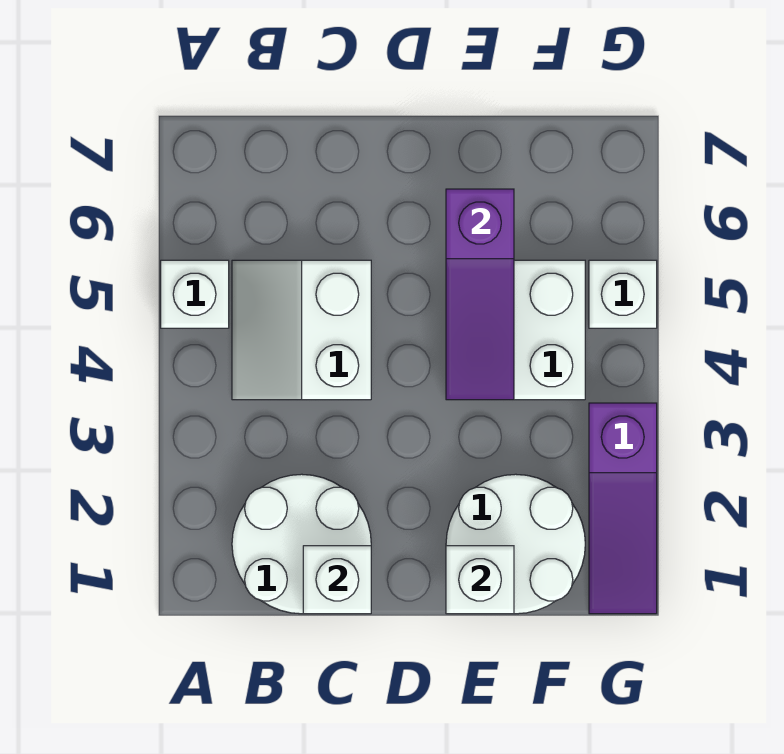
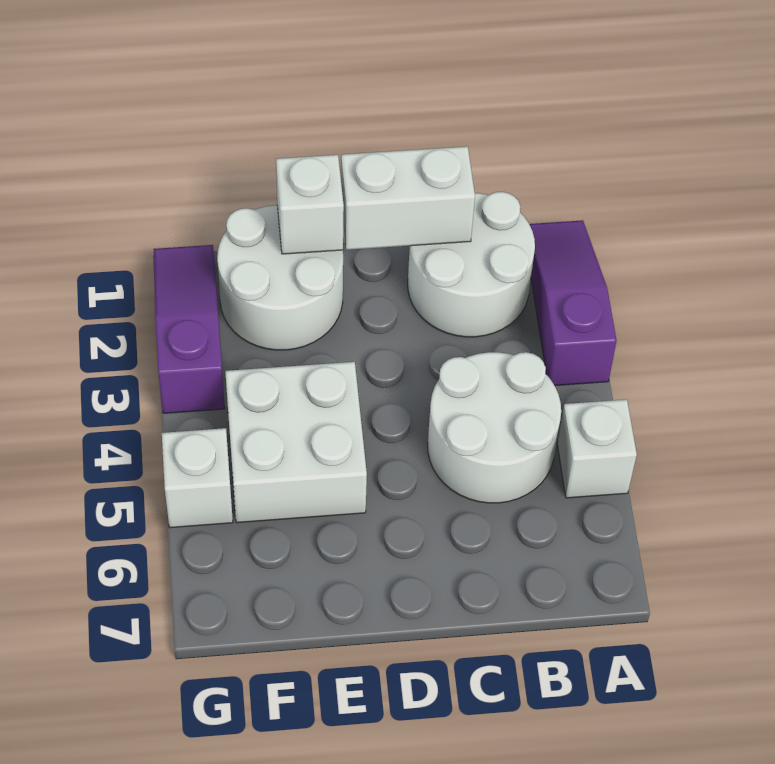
white 2x2 slope [232,260,371,400] -> white 2x2 round brick [428,352,561,503]
white 1x1 brick [303,546,371,614] -> white 1x2 brick [341,146,475,250]
purple 1x3 slope [446,189,514,400] -> purple 1x3 slope moved to [529,220,617,386]

